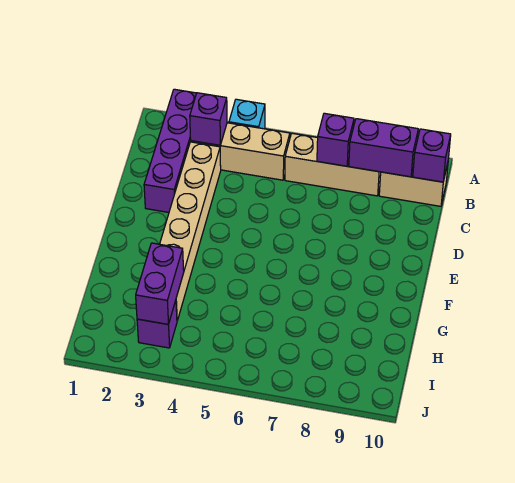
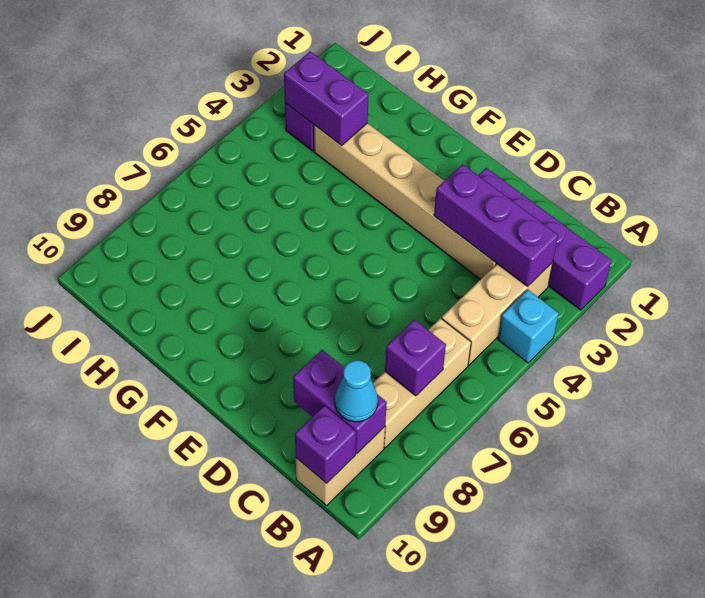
purple 1x1 brick [190,93,227,145] -> purple 1x3 brick [434,164,558,286]
purple 1x2 brick [349,119,418,177] -> purple 1x2 brick turned to [293,350,387,454]
none -> cyan 1x1 cone [335,361,378,422]

